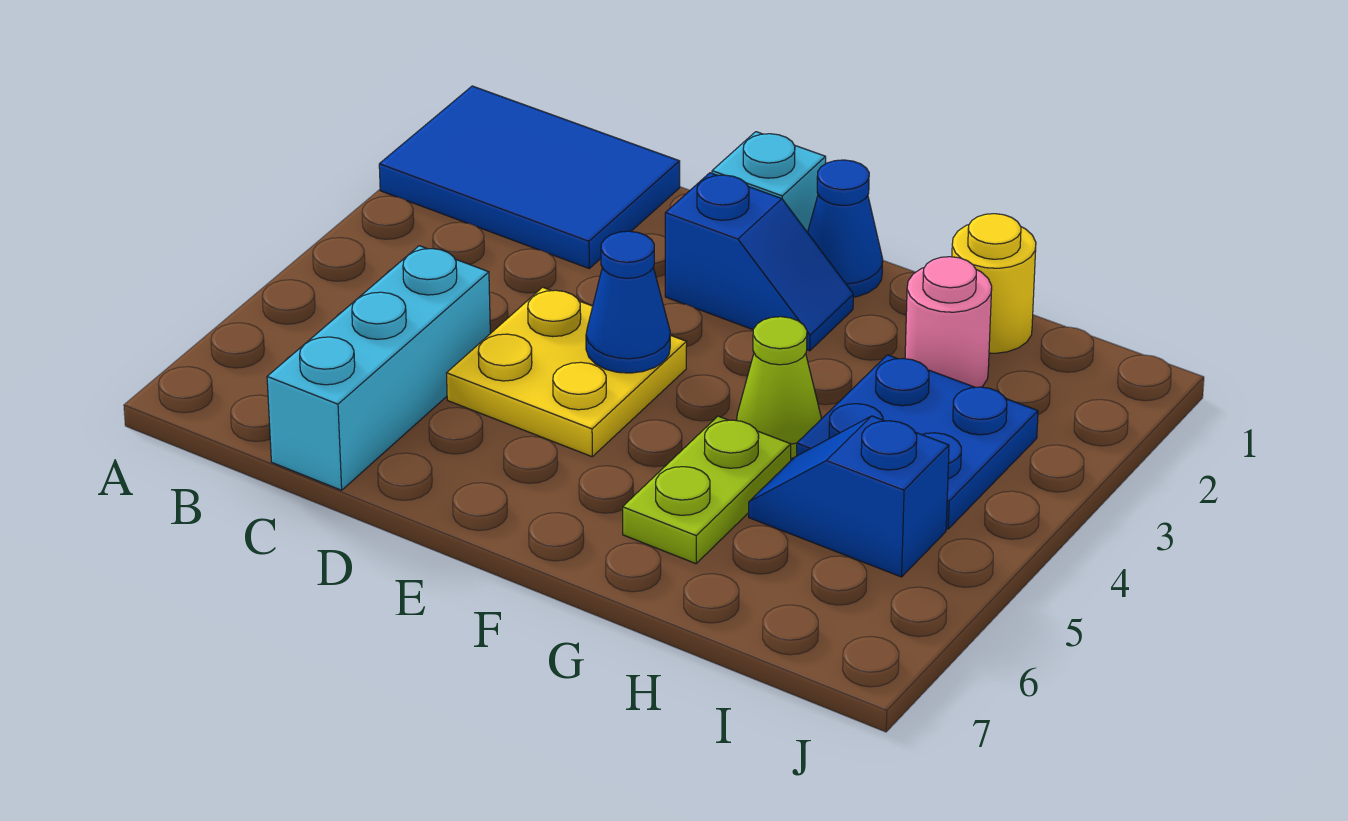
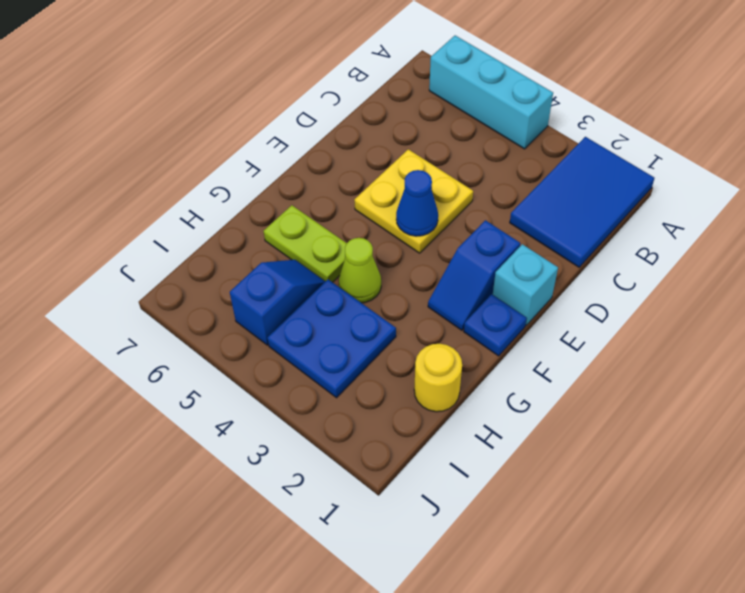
cyan 1x3 brick [267,246,490,490] -> cyan 1x3 brick moved to [429,36,553,149]
blue 1x1 cone [808,160,883,297] -> blue 1x1 plate [464,294,527,356]
pink 1x1 round brick [905,257,992,387] -> none

